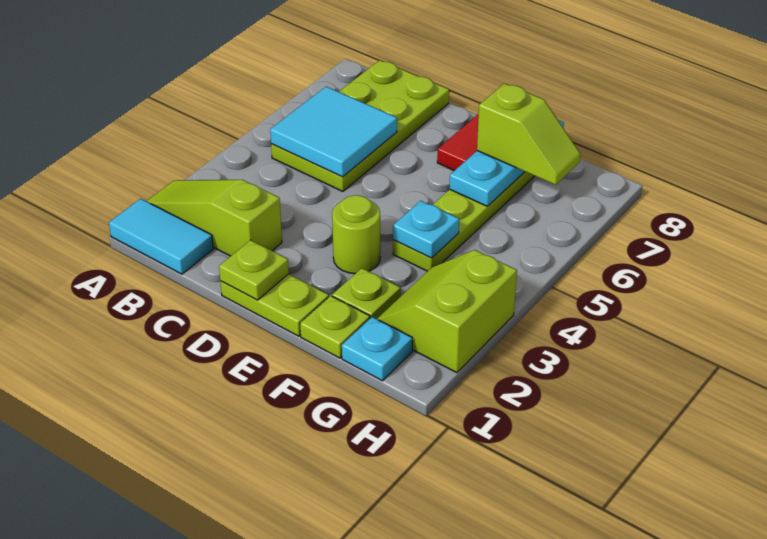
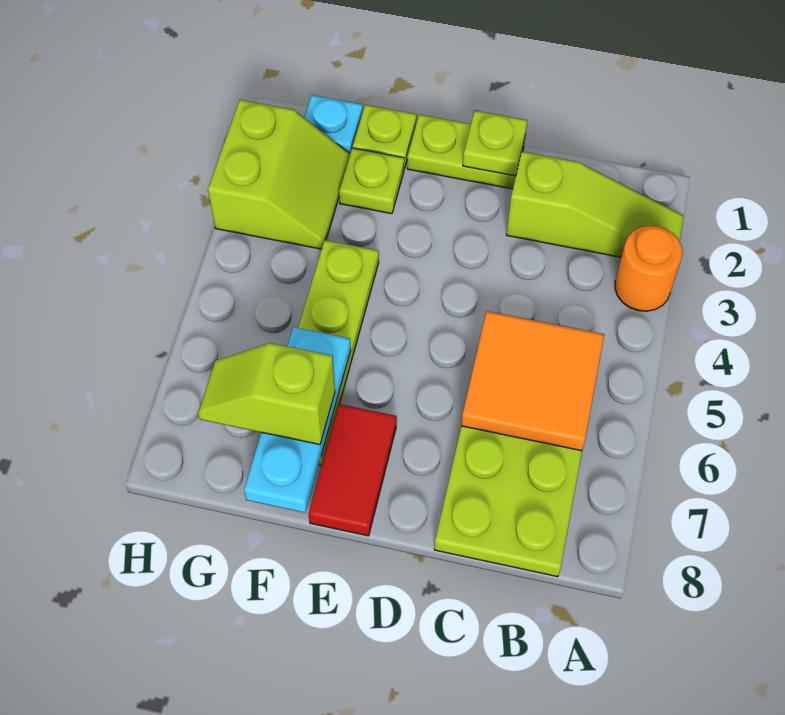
cyan 1x2 tile [109,199,213,274] -> none
none -> orange 1x1 round brick [615,226,682,311]
cyan 2x2 tile [270,87,397,177] -> orange 2x2 tile [461,311,604,451]
lime 1x1 round brick [332,195,380,274] -> none
cyan 1x1 plate [393,201,459,258] -> none

